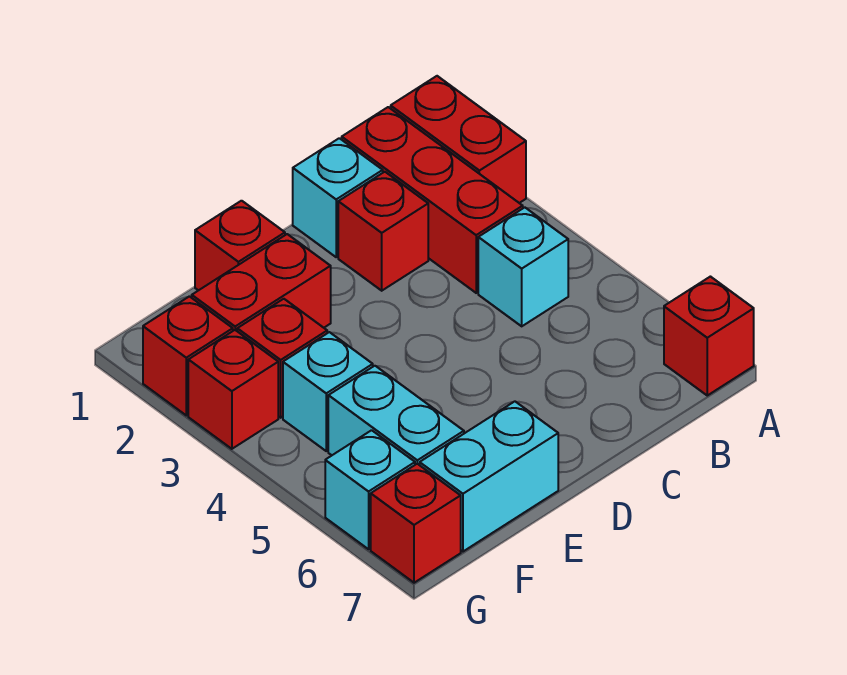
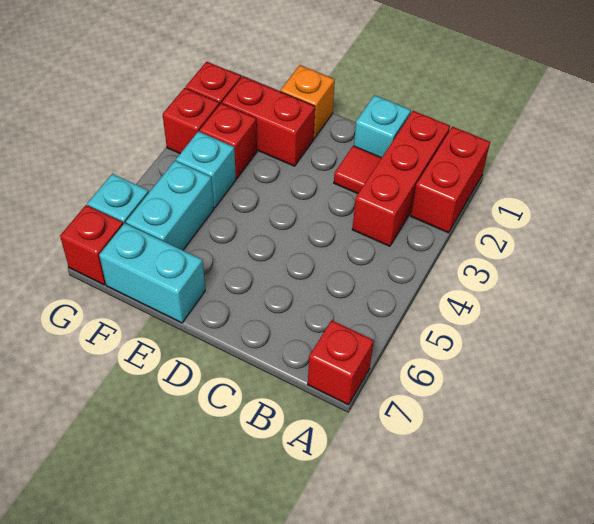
cyan 1x1 brick [478,207,568,326] -> none
red 1x1 brick [338,172,428,291] -> red 1x1 tile [334,146,381,194]
red 1x1 brick [195,201,285,291] -> orange 1x1 brick [280,65,335,138]

